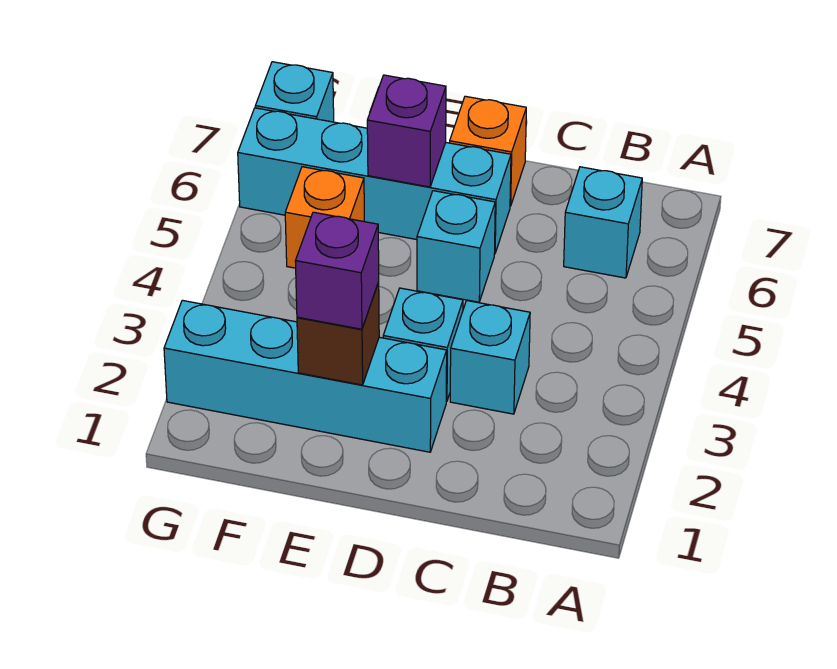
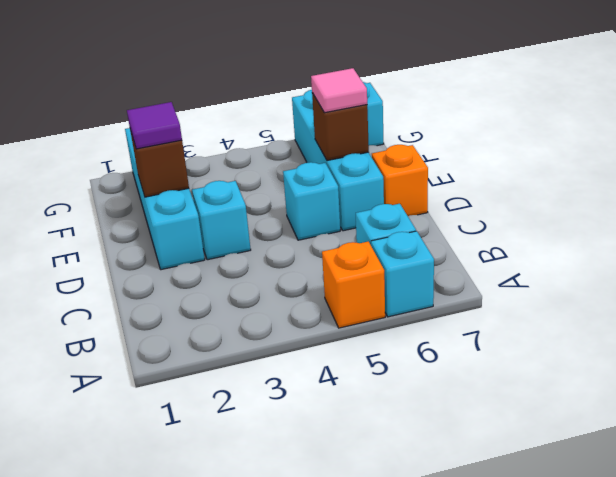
cyan 1x1 brick [450,301,530,414] -> cyan 1x1 brick moved to [371,231,434,317]
purple 1x1 brick [295,212,379,329] -> purple 1x1 tile [127,102,182,149]
purple 1x1 brick [367,75,446,187] -> brown 1x1 brick [312,93,369,161]
none -> pink 1x1 tile [311,68,367,113]
orange 1x1 brick [285,167,364,268] -> orange 1x1 brick moved to [322,242,385,328]

